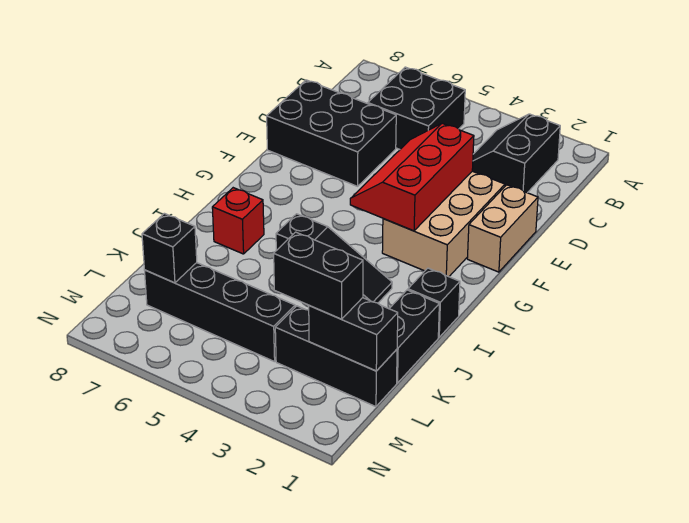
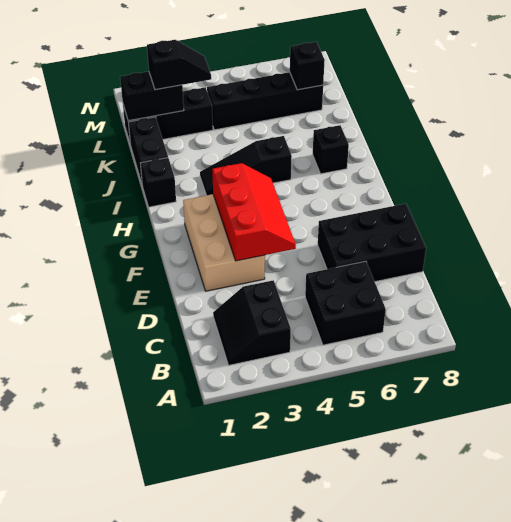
black 2x2 slope [472,114,560,193] -> black 2x2 slope turned to [213,280,291,365]
tan 1x2 brick [467,185,538,272] -> none
red 1x1 brick [212,188,264,254] -> black 1x1 brick [313,125,349,174]
black 1x2 brick [274,232,363,319] -> black 1x2 slope [147,40,211,90]

